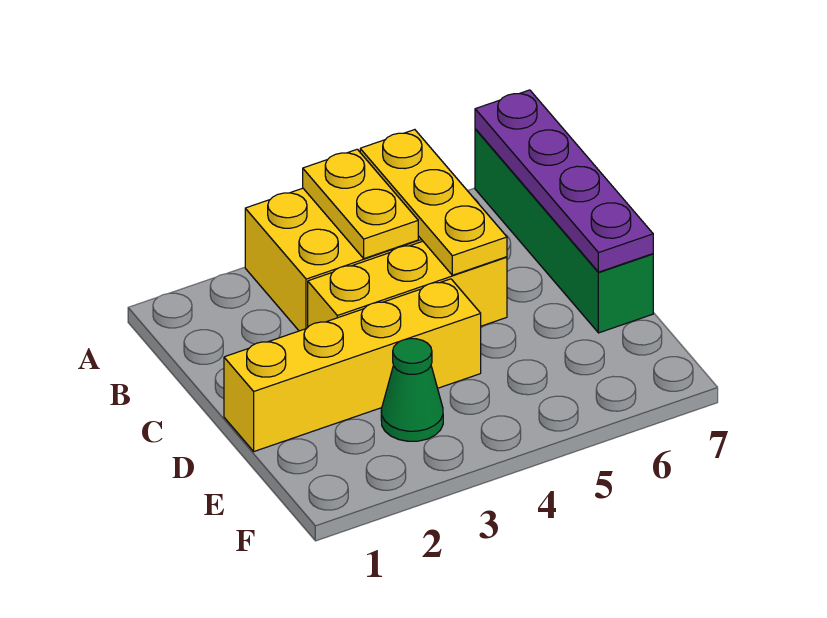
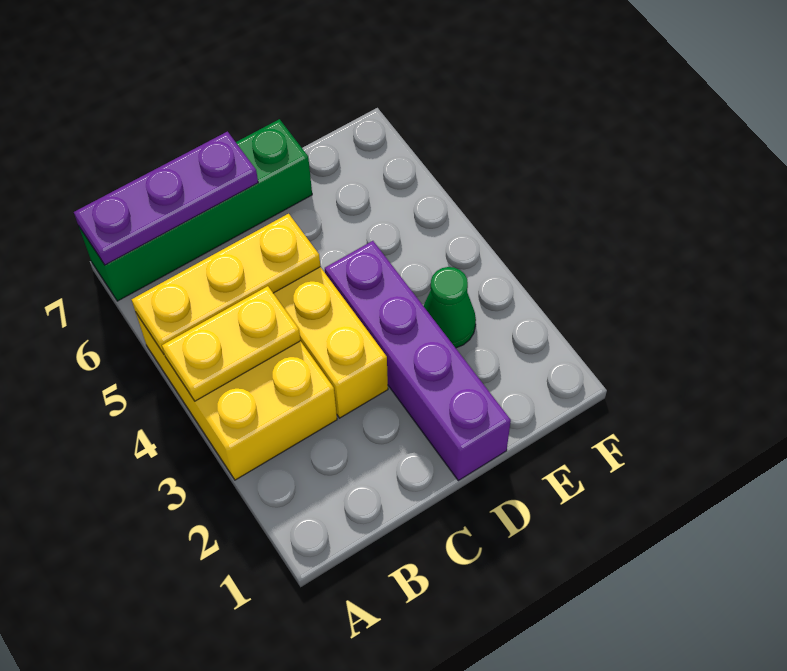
purple 1x4 plate [475,90,653,272] -> purple 1x3 plate [74,132,258,265]
yellow 1x4 brick [224,279,481,451] -> purple 1x4 brick [325,241,511,481]

